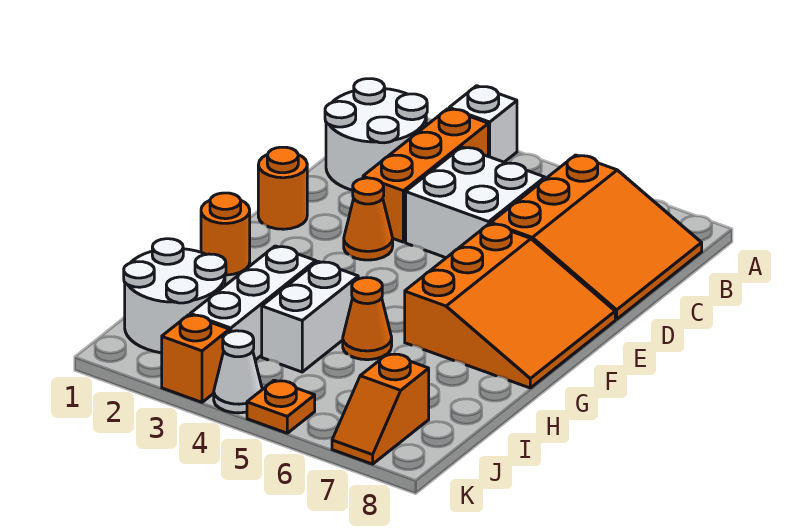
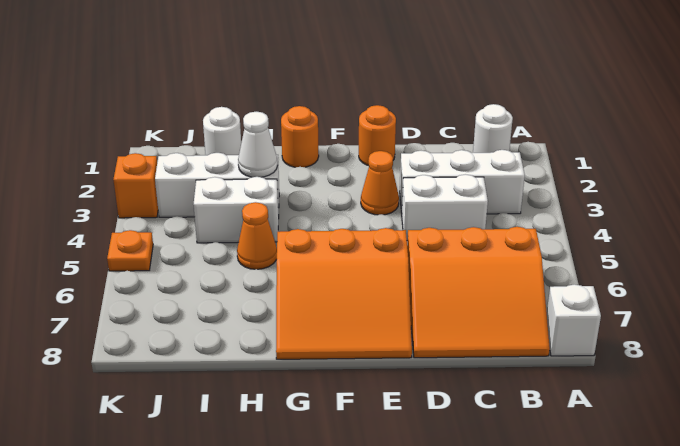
white 1x1 brick [449,86,517,162] -> white 1x1 brick moved to [547,284,601,356]
white 2x2 round brick [325,79,427,190] -> white 1x1 round brick [473,104,513,153]
orange 1x3 brick [363,109,488,242] -> white 1x3 brick [400,150,525,214]
white 2x2 brick [406,147,545,258] -> white 1x2 brick [402,174,488,240]
white 2x2 round brick [124,239,226,353] -> white 1x1 round brick [203,107,241,155]
orange 1x2 slope [332,354,429,464] -> none
white 1x1 cone [214,331,262,413] -> white 1x1 cone moved to [238,112,278,177]

